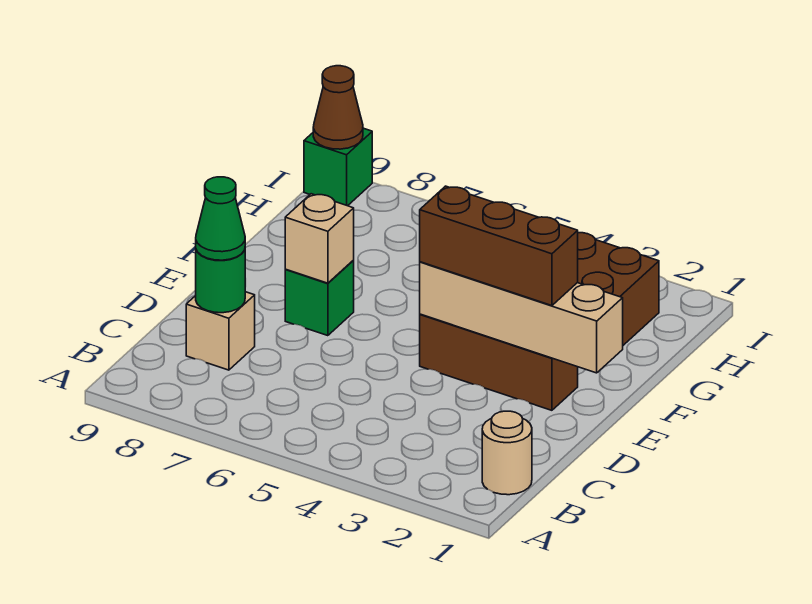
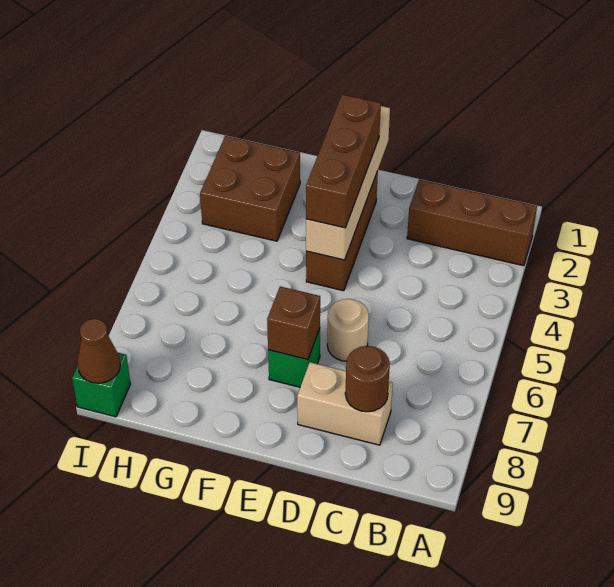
none -> brown 1x3 brick [407,179,537,266]
tan 1x1 round brick [482,411,532,495] -> tan 1x1 round brick moved to [327,299,369,361]
tan 1x1 brick [186,292,255,370] -> tan 1x2 brick [297,362,393,445]
green 1x1 round brick [196,250,245,313] -> brown 1x1 round brick [345,346,390,412]
green 1x1 cone [196,177,245,260] -> none
tan 1x1 brick [285,194,354,283] -> brown 1x1 brick [267,286,320,360]

